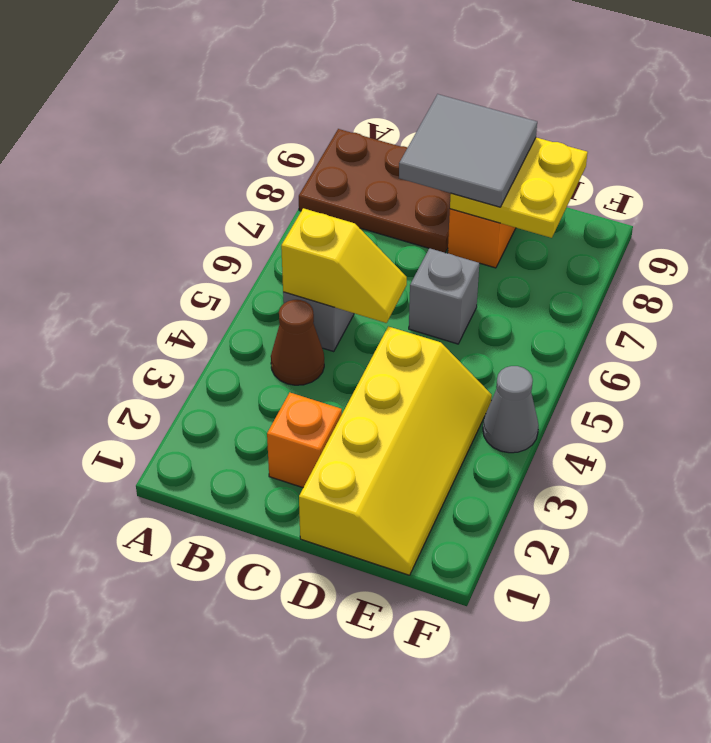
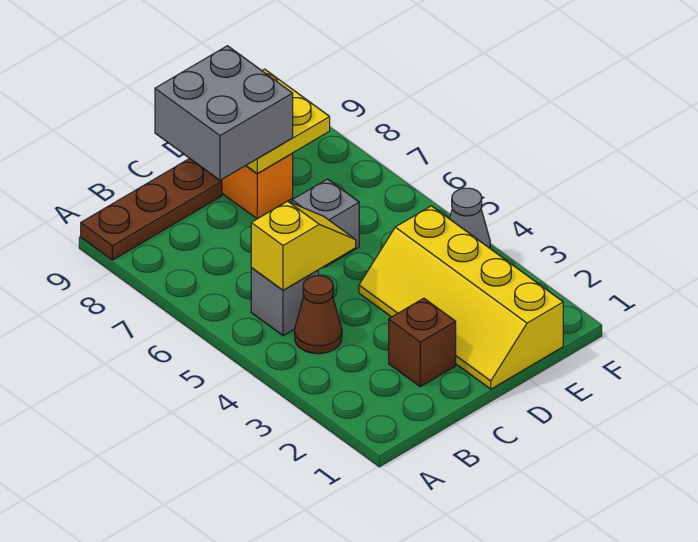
brown 2x3 plate [299,129,451,253] -> brown 1x3 plate [81,159,222,260]
orange 1x1 brick [267,393,342,488] -> brown 1x1 brick [389,298,456,387]
grey 2x2 tile [399,94,537,207] -> grey 2x2 brick [155,46,293,180]
yellow 2x4 slope [299,326,492,575] -> yellow 2x4 slope turned to [359,206,563,389]

